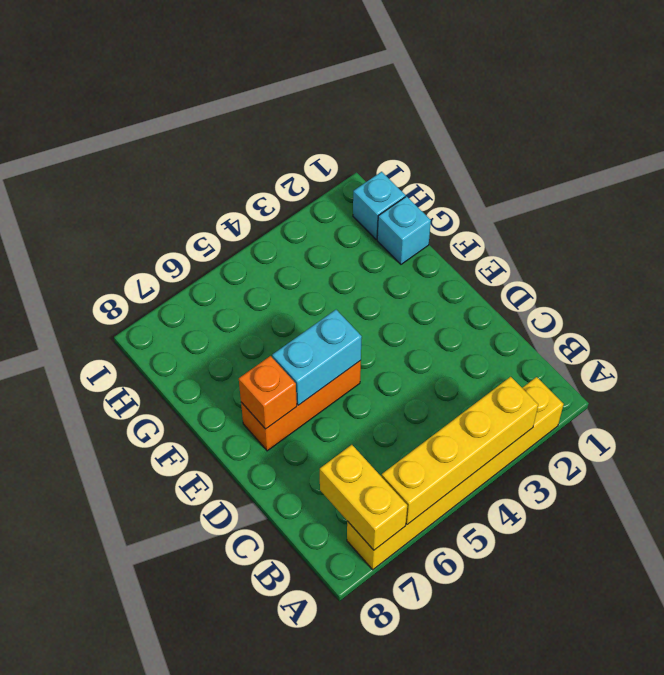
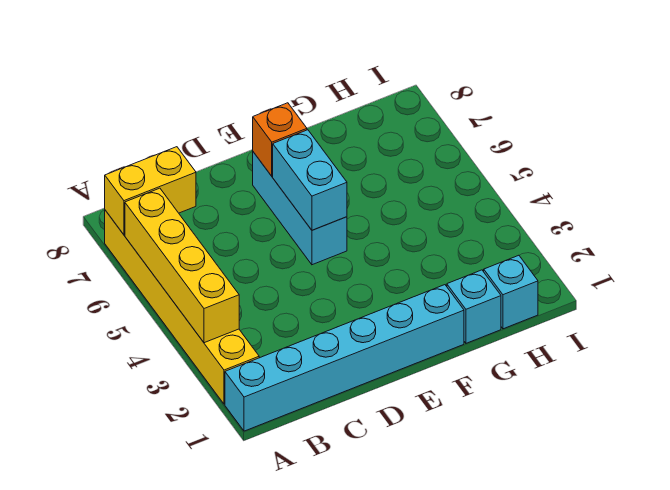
none -> cyan 1x6 brick [225,285,464,431]
orange 1x3 brick [241,361,361,451] -> cyan 1x3 brick [253,152,347,265]

